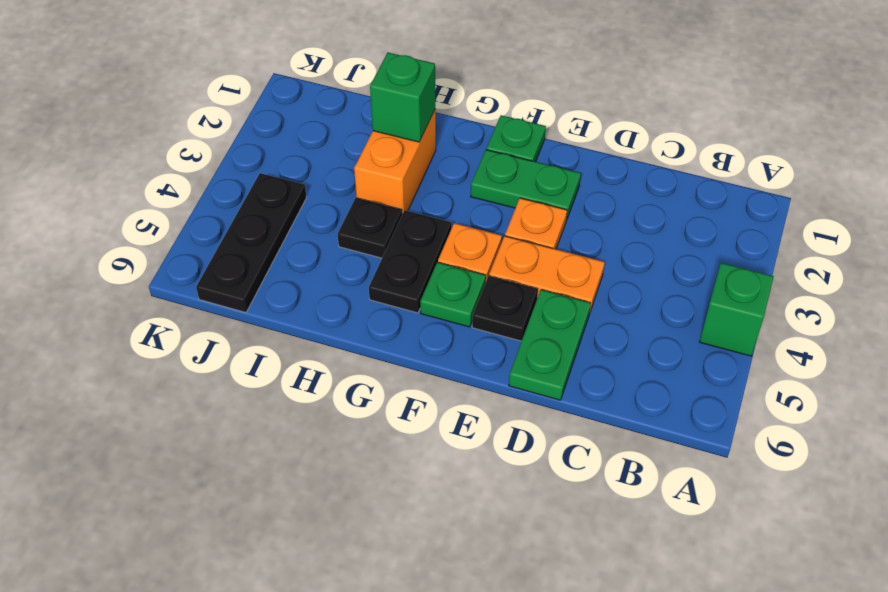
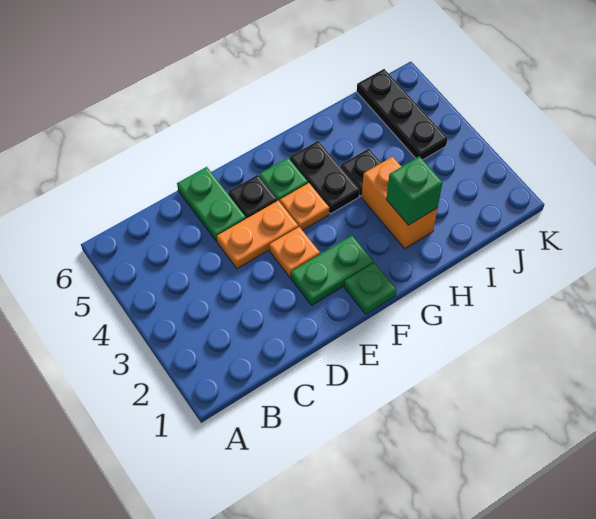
green 1x1 brick [700,263,774,356] -> none

